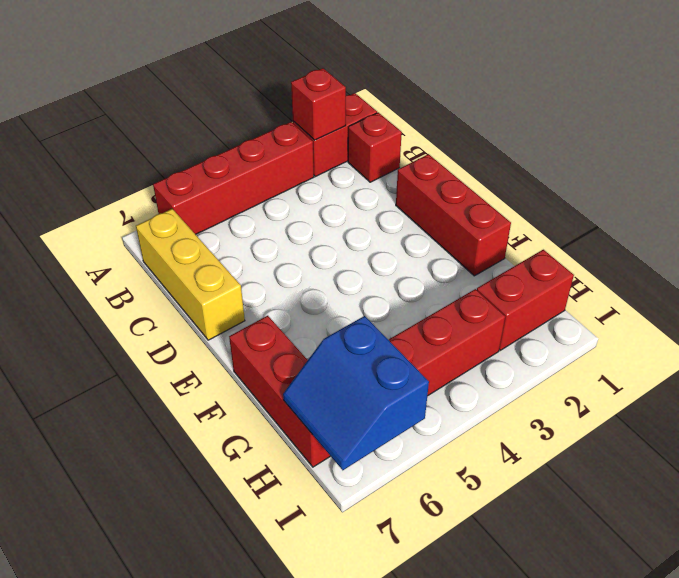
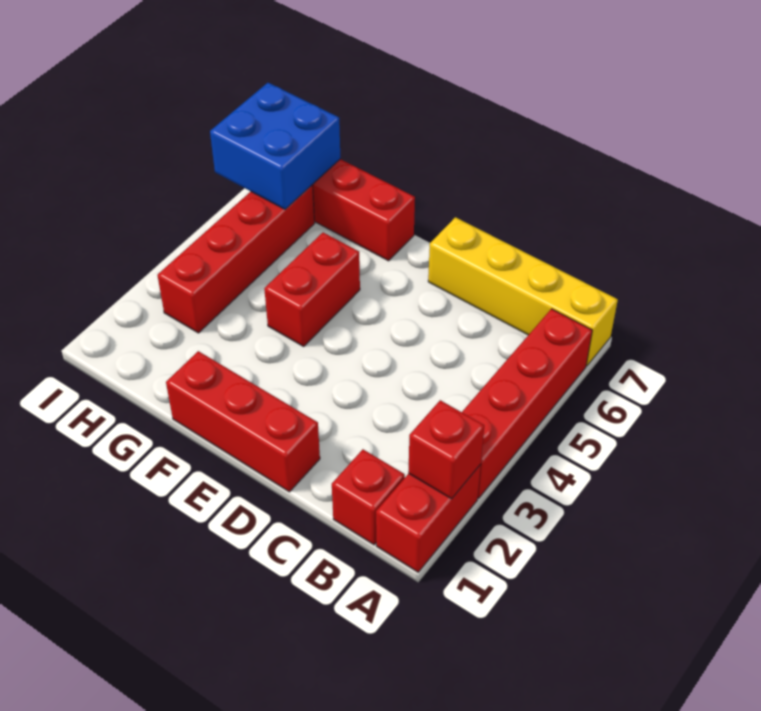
yellow 1x3 brick [136,209,245,340] -> yellow 1x4 brick [428,217,618,366]
red 1x2 brick [477,250,574,350] -> red 1x2 brick moved to [264,232,360,346]
blue 2x2 slope [283,316,429,470] -> blue 2x2 brick [210,83,340,209]

